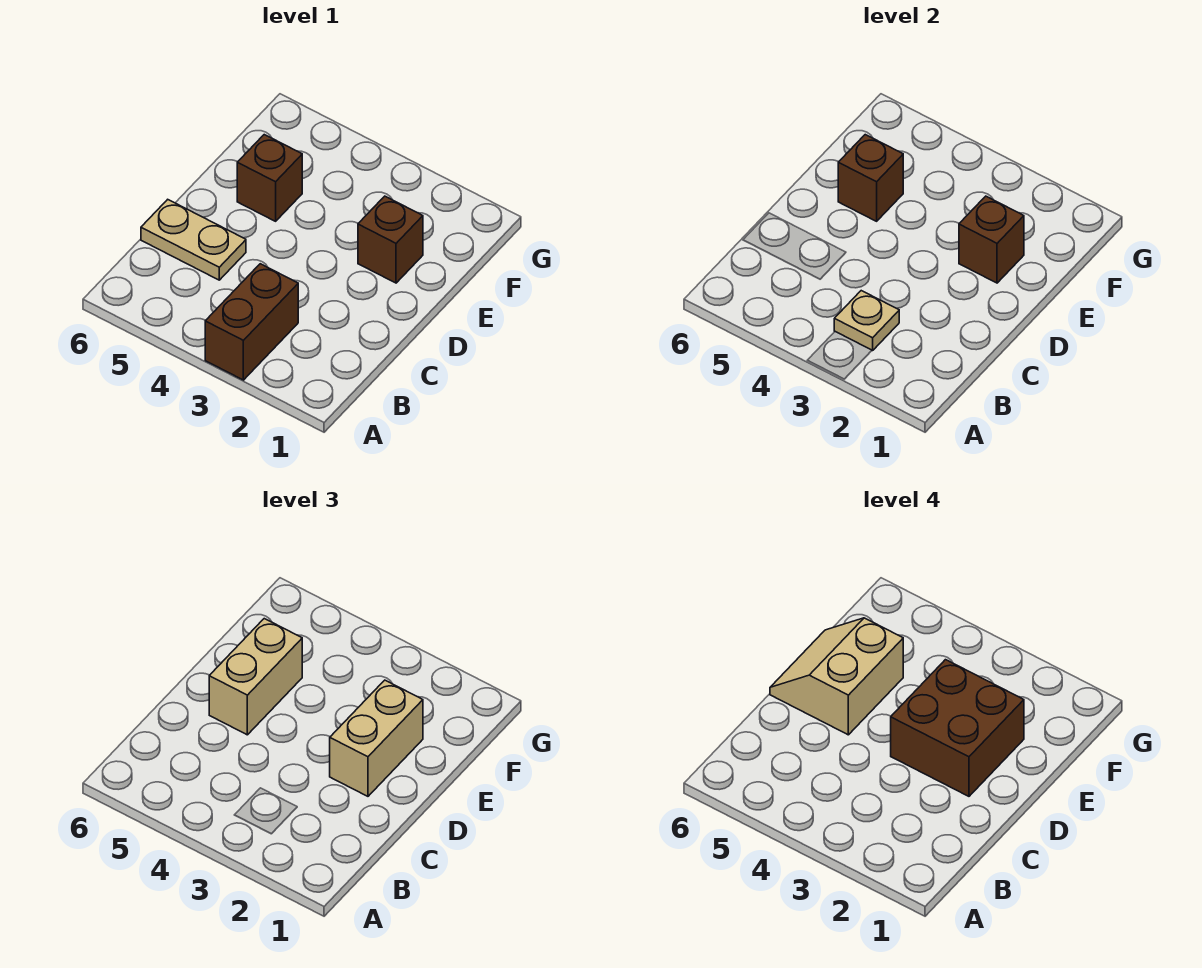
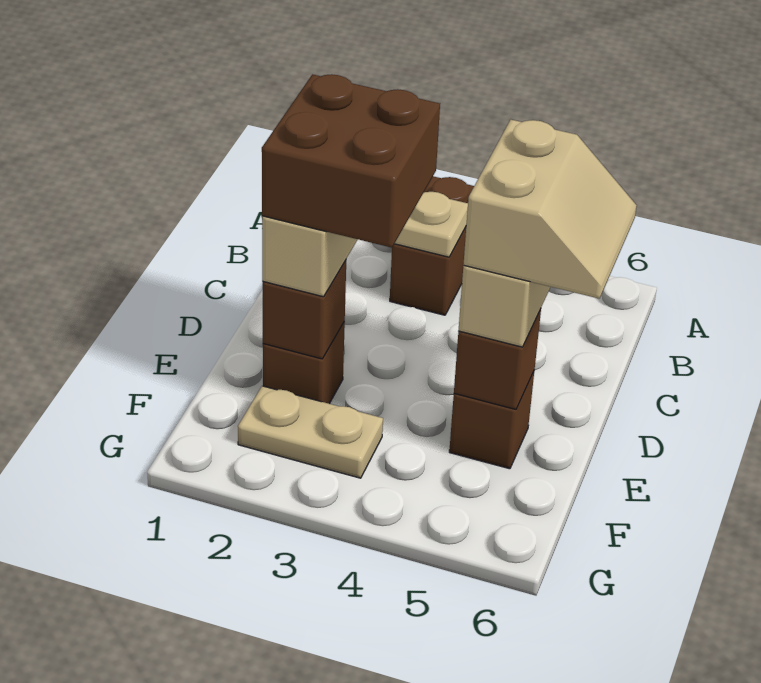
tan 1x2 plate [141,200,246,280] -> tan 1x2 plate moved to [238,386,383,478]

